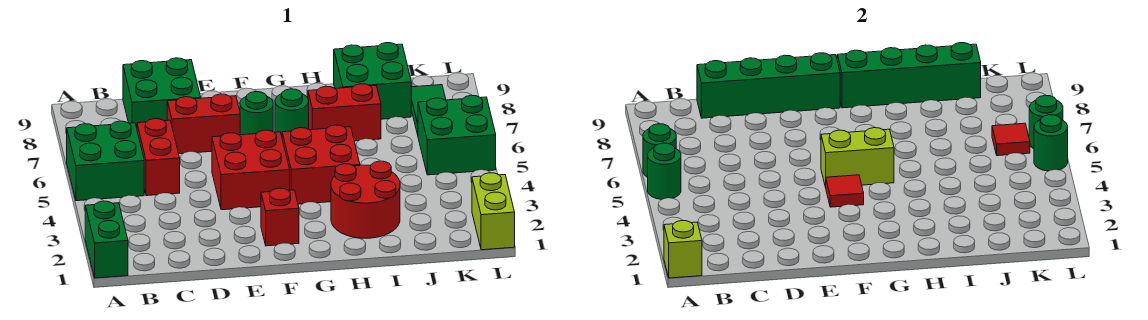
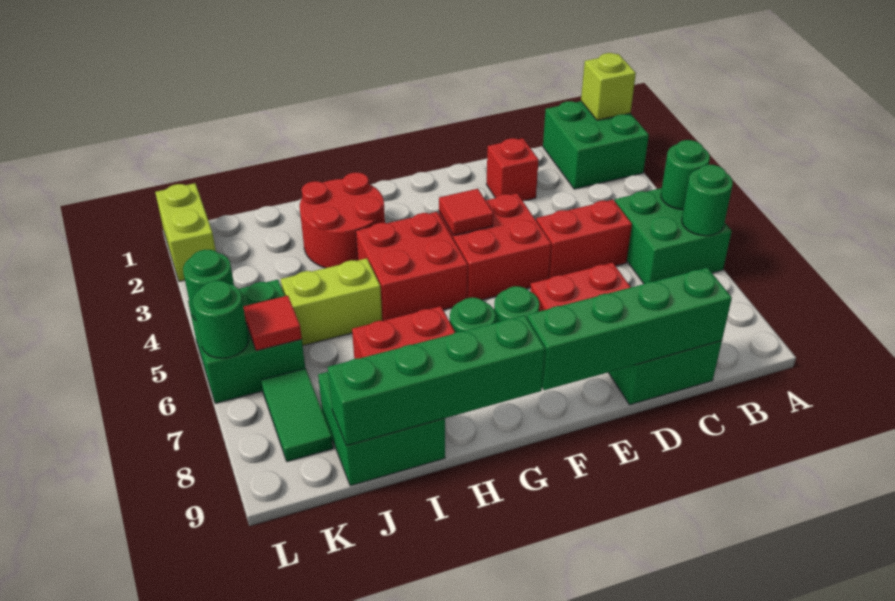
green 1x2 brick [85,201,128,278] -> green 2x2 brick [543,101,649,189]
red 1x2 brick [137,119,180,196] -> red 1x2 brick turned to [536,200,632,279]
red 1x1 brick [261,188,299,246] -> red 1x1 brick moved to [487,138,539,201]
lime 1x2 brick [821,128,894,187] -> lime 1x2 brick moved to [281,258,382,345]

